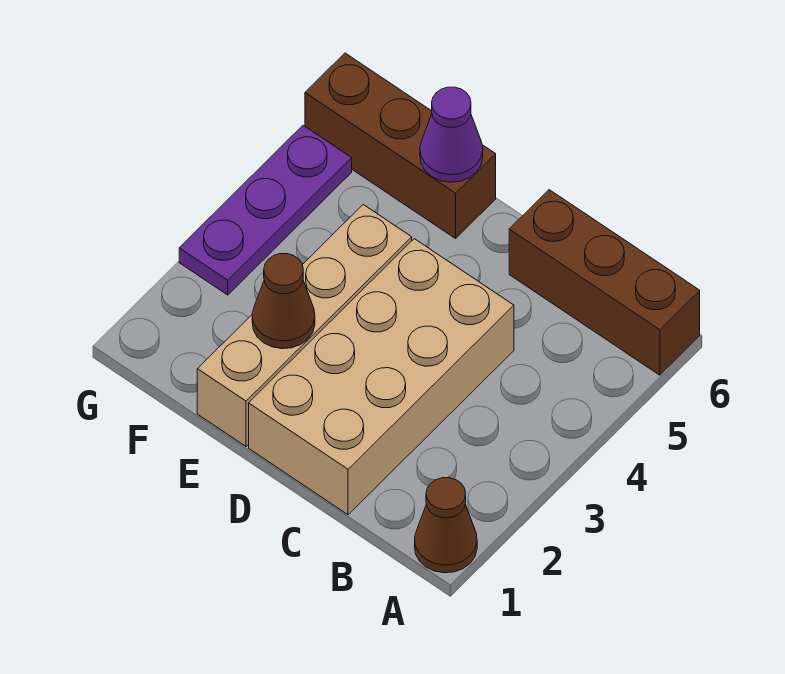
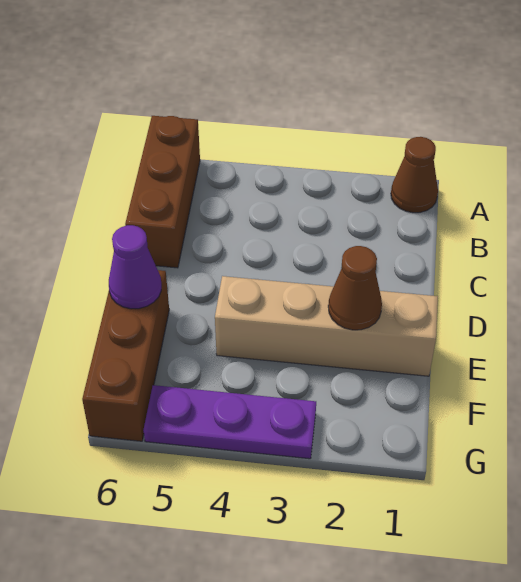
tan 2x4 brick [249,239,514,515] -> none

